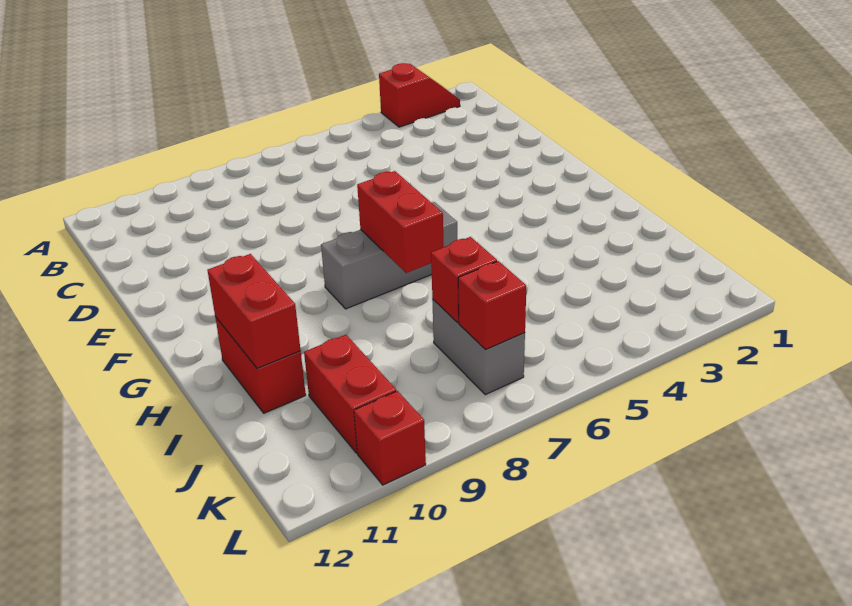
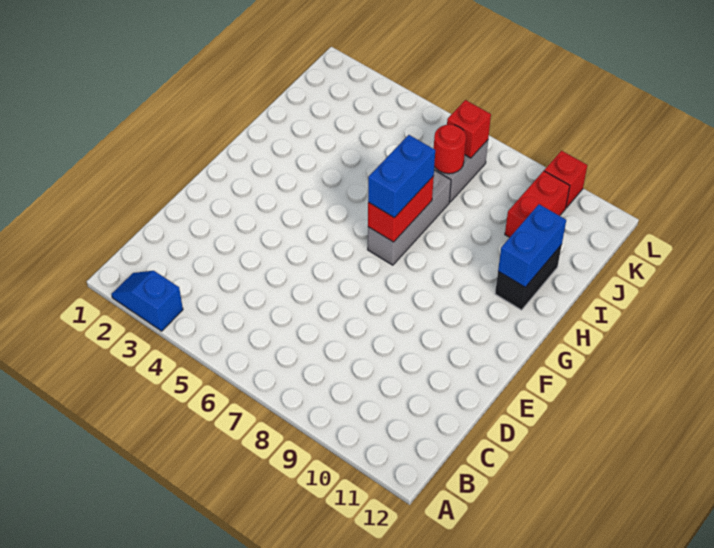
red 1x2 slope [379,63,460,127] -> blue 1x2 slope [112,271,183,331]
grey 1x3 brick [321,202,457,309] -> grey 1x3 brick turned to [368,170,451,265]
none -> blue 1x2 brick [368,135,435,217]
red 1x2 brick [215,317,306,413] -> black 1x2 brick [495,244,562,310]
red 1x2 brick [207,254,301,369] -> blue 1x2 brick [498,204,566,287]
red 1x1 brick [431,237,497,323] -> red 1x1 round brick [434,124,466,174]

